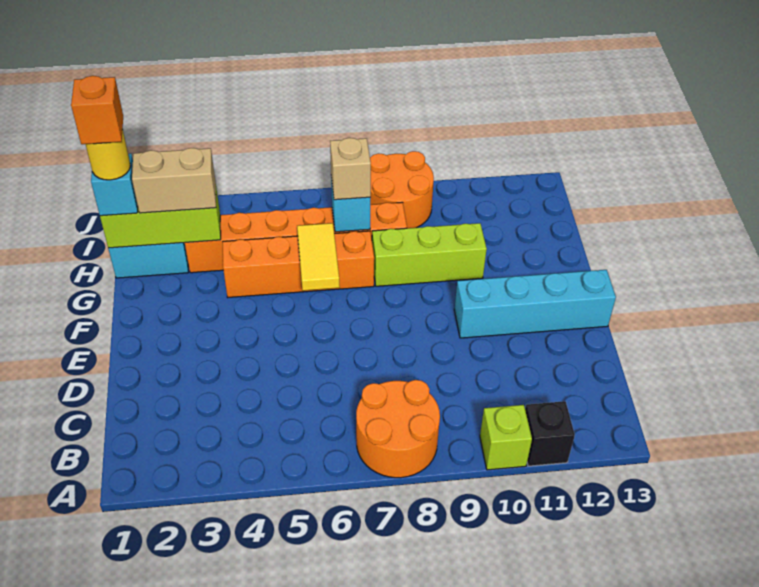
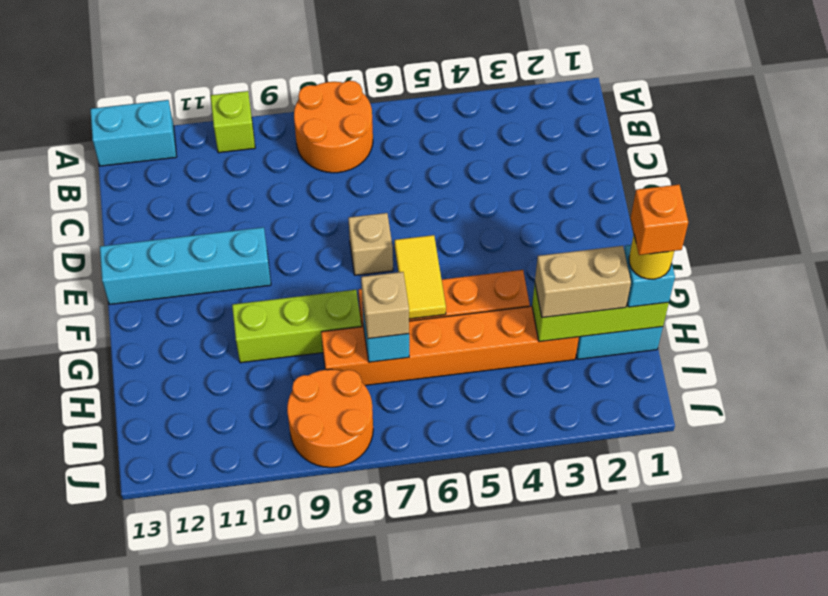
black 1x1 brick [525,401,575,466] -> none
none -> cyan 1x2 brick [90,100,177,166]
none -> tan 1x1 brick [348,213,393,275]

